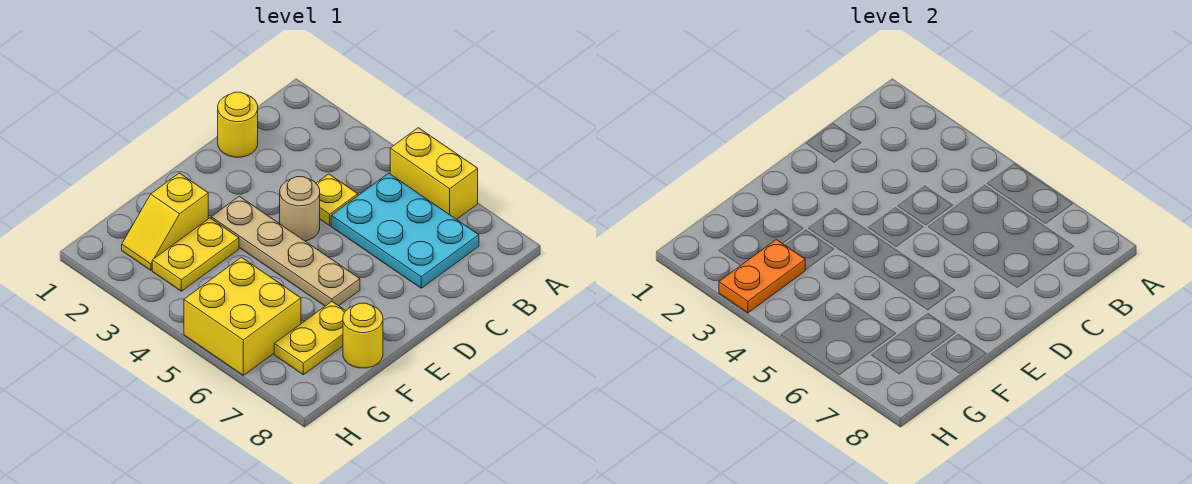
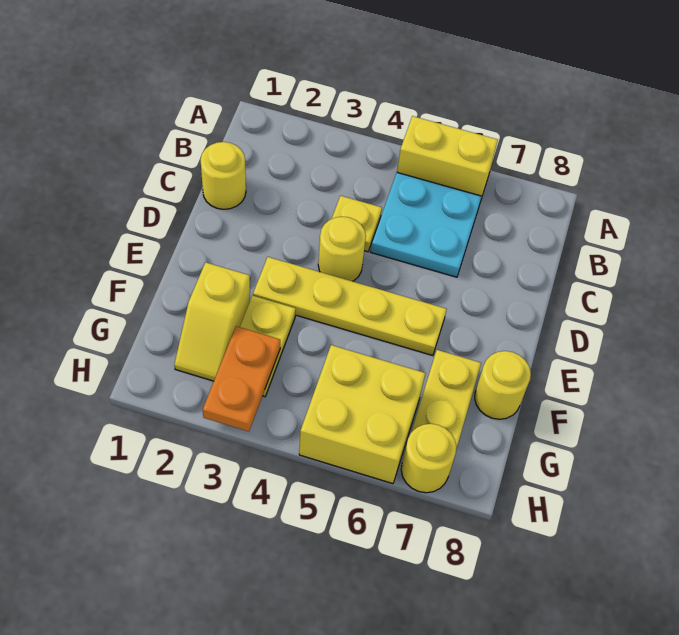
cyan 2x3 plate [331,173,479,288] -> cyan 2x2 plate [371,173,482,277]
tan 1x1 round brick [280,177,320,241] -> yellow 1x1 round brick [318,217,366,281]
tan 1x4 plate [211,196,360,306] -> yellow 1x4 plate [253,257,447,356]
none -> yellow 1x1 round brick [401,424,456,493]

